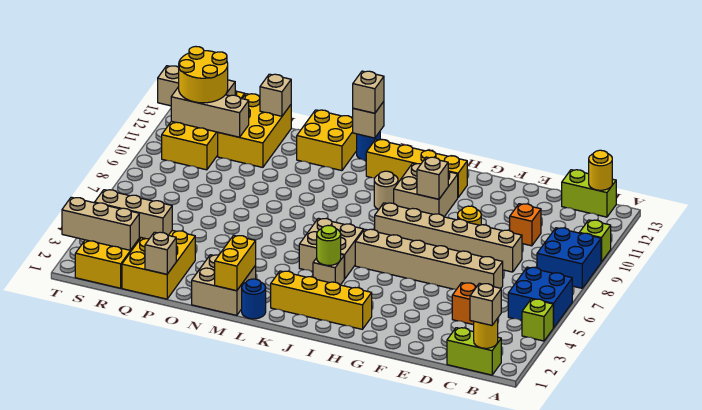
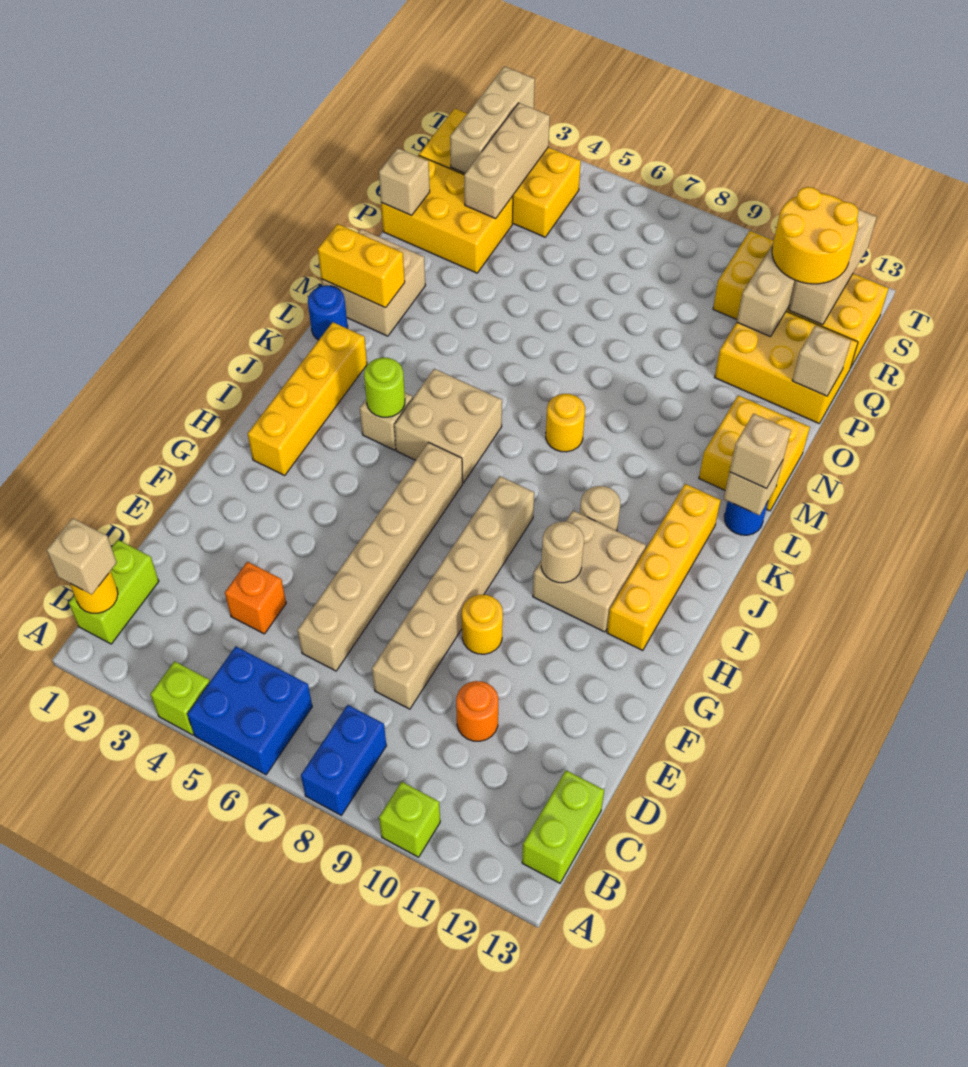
blue 2x2 brick [537,228,601,288] -> blue 1x2 brick [301,705,386,815]
yellow 1x1 round brick [589,150,612,190] -> yellow 1x1 round brick moved to [546,394,585,452]
orange 1x1 brick [510,204,541,246] -> orange 1x1 round brick [456,681,498,741]
tan 1x1 brick [417,157,448,199] -> tan 1x1 round brick [541,522,584,583]

